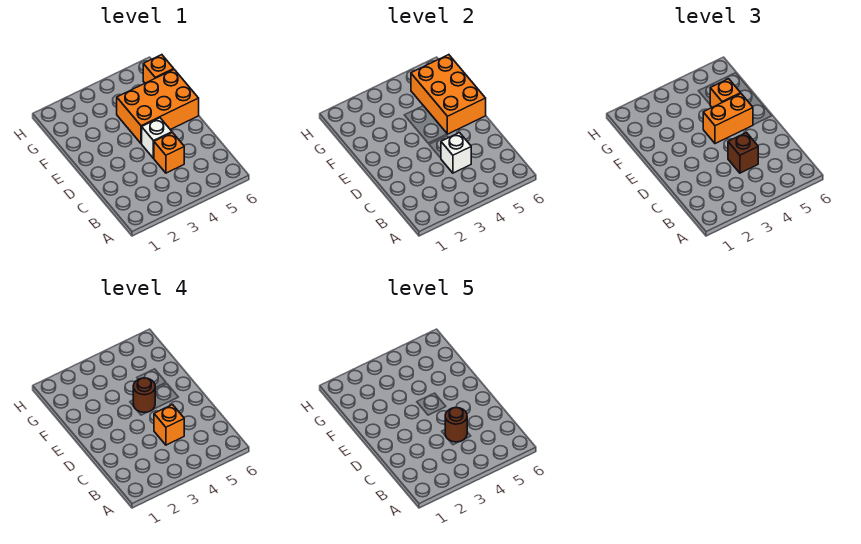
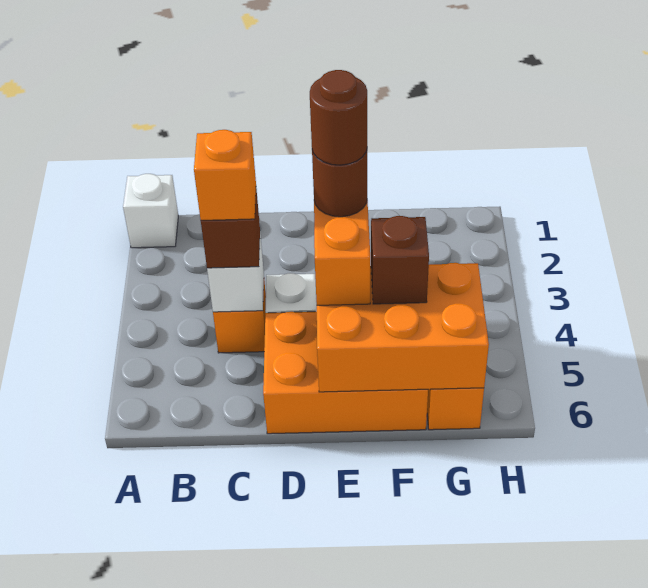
none -> white 1x1 brick [123,174,178,248]
brown 1x1 round brick [445,408,467,442] -> brown 1x1 round brick moved to [310,70,367,165]
orange 2x3 brick [117,70,199,144] -> orange 2x3 brick turned to [263,312,428,434]
orange 1x1 brick [710,79,741,107] -> brown 1x1 brick [371,216,429,304]

